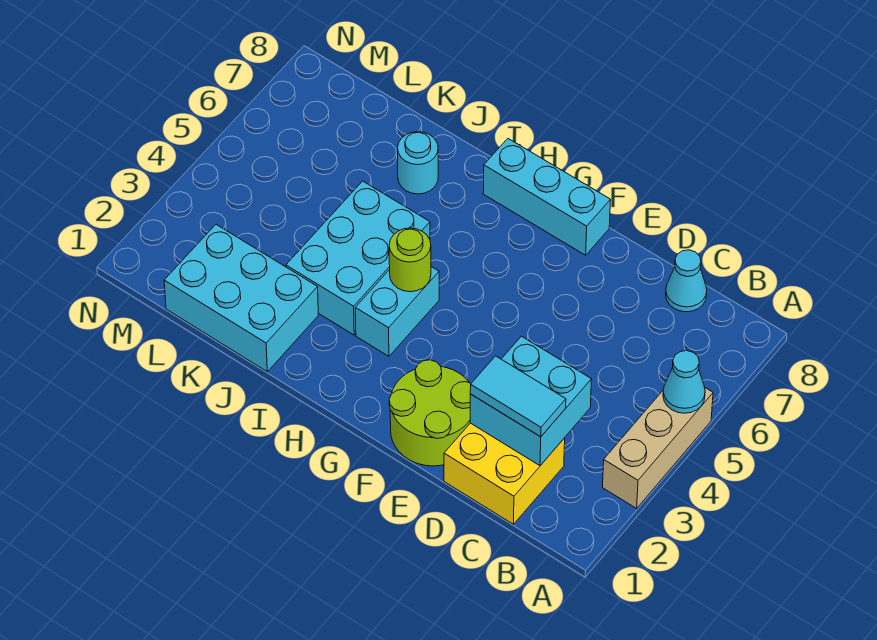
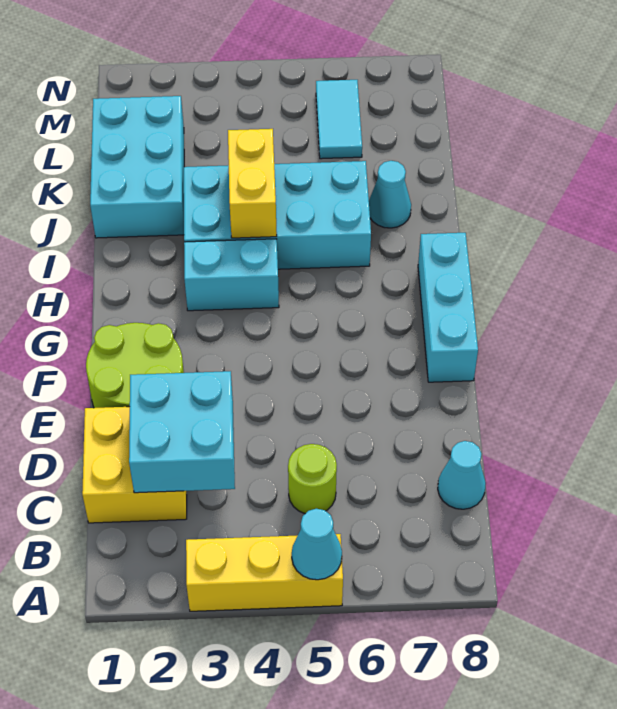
tan 1x3 brick [603,388,713,508] -> yellow 1x3 brick [186,534,343,611]
cyan 1x2 tile [470,356,566,437] -> cyan 1x2 tile moved to [316,80,362,159]
lime 1x1 round brick [389,228,431,292] -> lime 1x1 round brick moved to [288,444,337,514]
cyan 2x3 brick [286,181,430,335] -> cyan 2x4 brick [184,161,371,269]
none -> yellow 1x2 brick [228,129,277,238]
cyan 1x1 round brick [398,132,438,194] -> cyan 1x1 cone [369,161,411,228]

